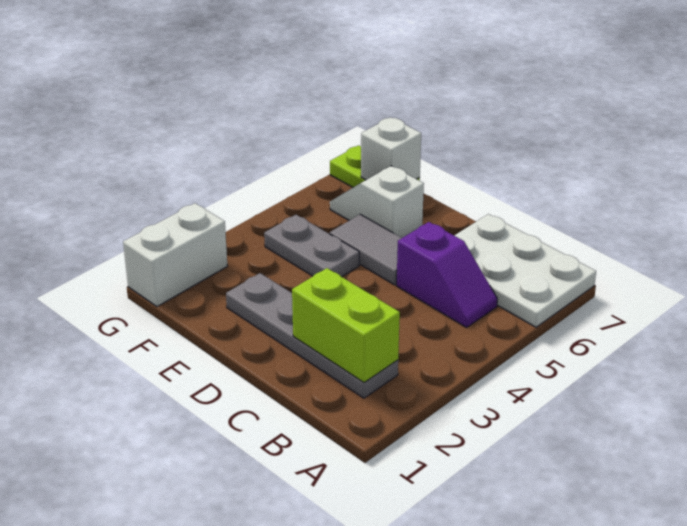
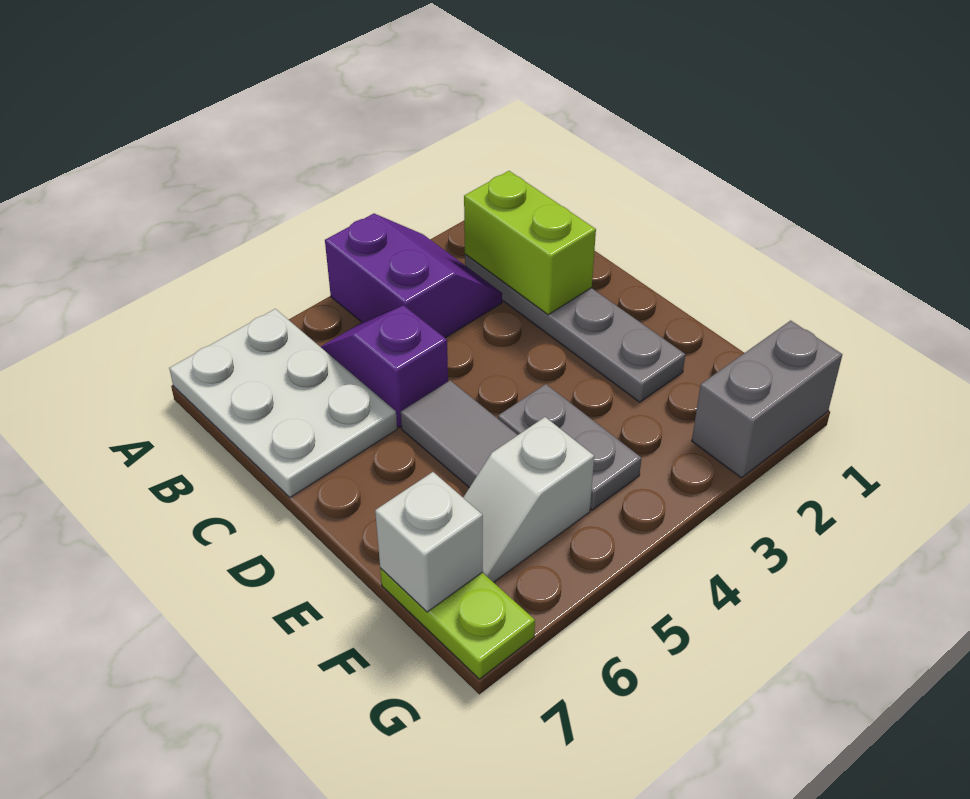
none -> purple 2x2 slope [325,213,502,338]
white 1x2 slope [330,166,424,238] -> white 1x2 slope turned to [463,417,594,582]
white 1x2 brick [123,203,227,307] -> grey 1x2 brick [692,320,842,478]

